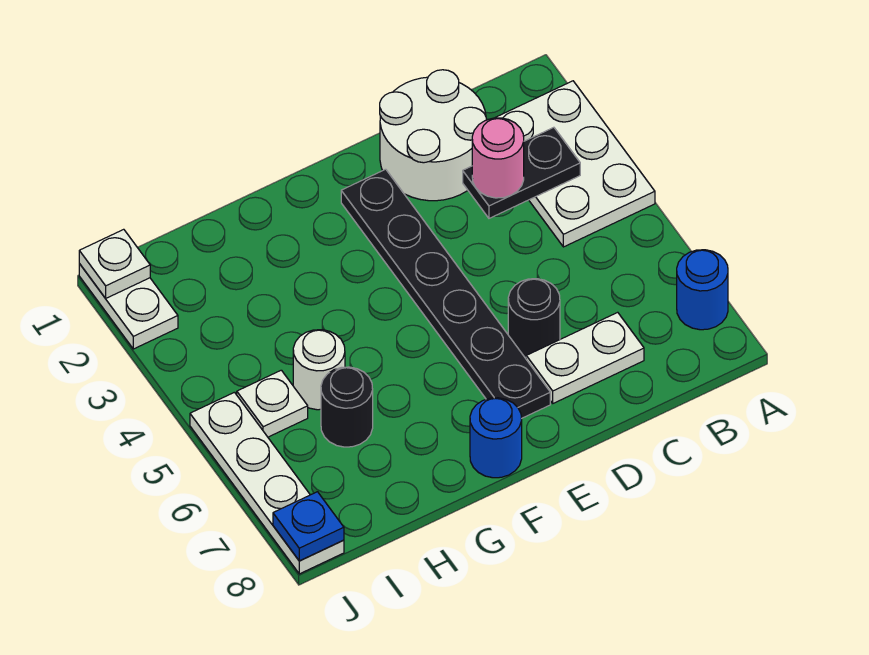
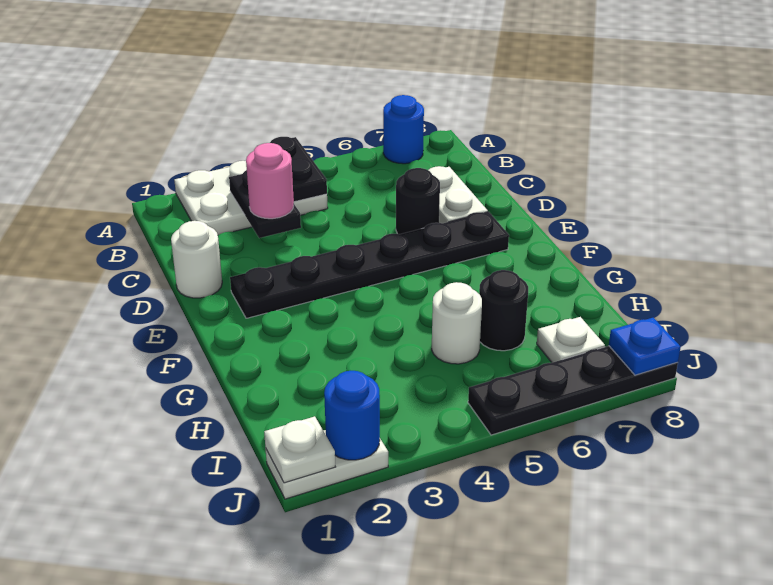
none -> black 1x2 plate [270,137,327,202]
white 2x2 round brick [380,70,486,201] -> white 1x1 round brick [171,221,222,298]
blue 1x1 round brick [470,398,522,478] -> blue 1x1 round brick moved to [324,371,380,460]
white 1x1 plate [237,370,308,437] -> white 1x1 plate moved to [537,317,605,363]
white 1x4 plate [190,392,344,574] -> black 1x4 plate [468,346,678,435]

